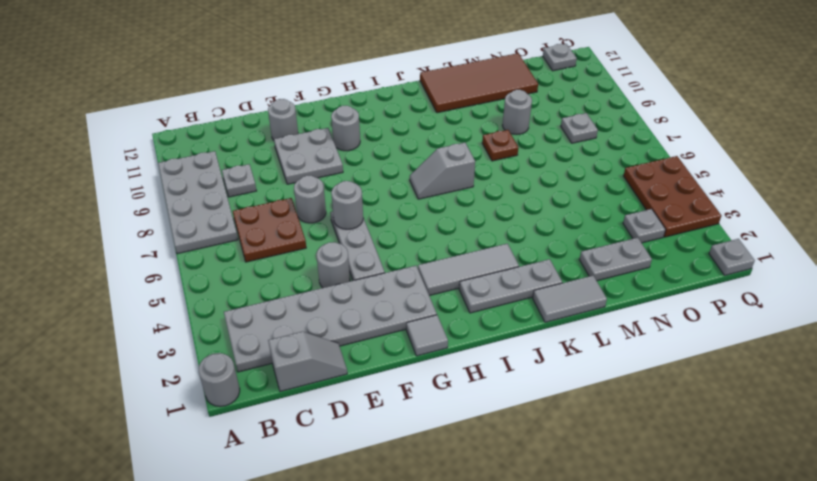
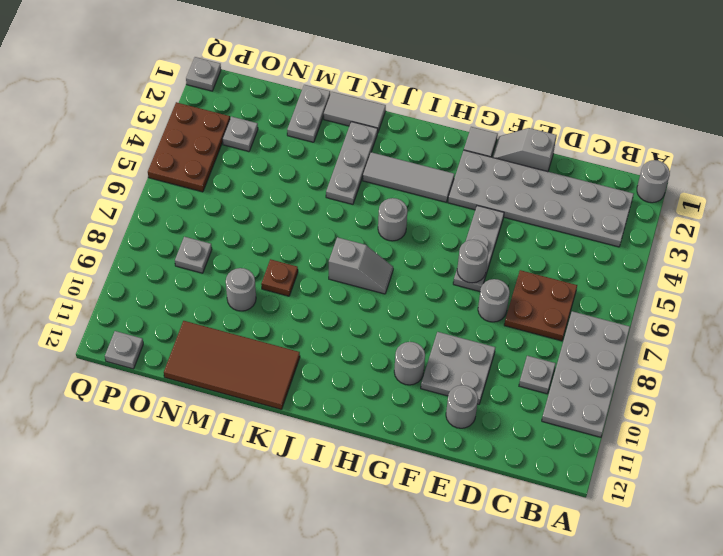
grey 1x2 slope [268,332,347,392] -> grey 1x2 slope moved to [492,128,557,171]
grey 1x1 round brick [316,242,350,288] -> grey 1x1 round brick moved to [378,198,407,241]
grey 1x3 plate [459,259,562,313] -> grey 1x3 plate turned to [326,122,378,204]
grey 1x2 plate [579,238,652,281] -> grey 1x2 plate turned to [287,85,330,142]

